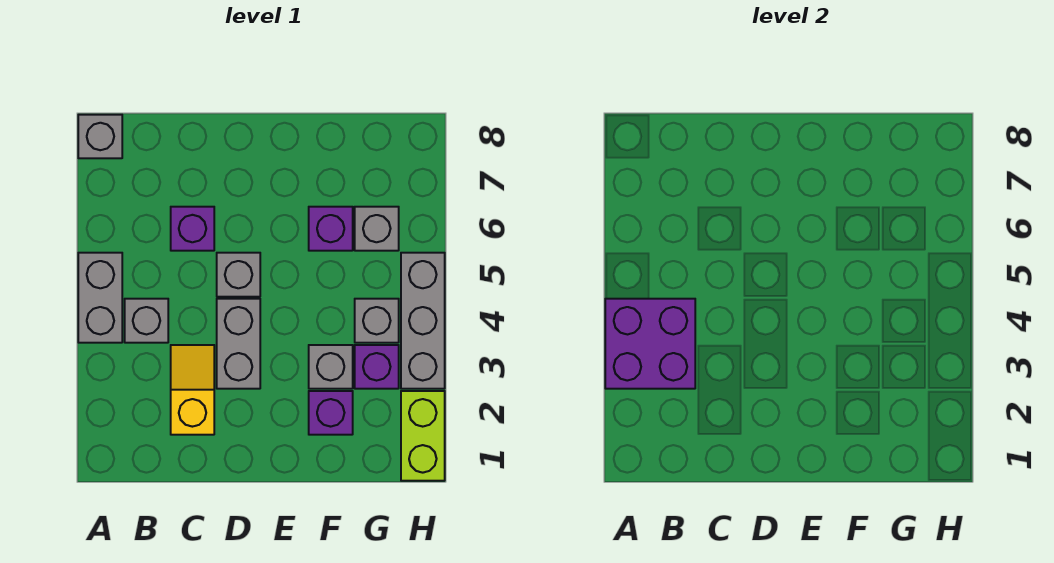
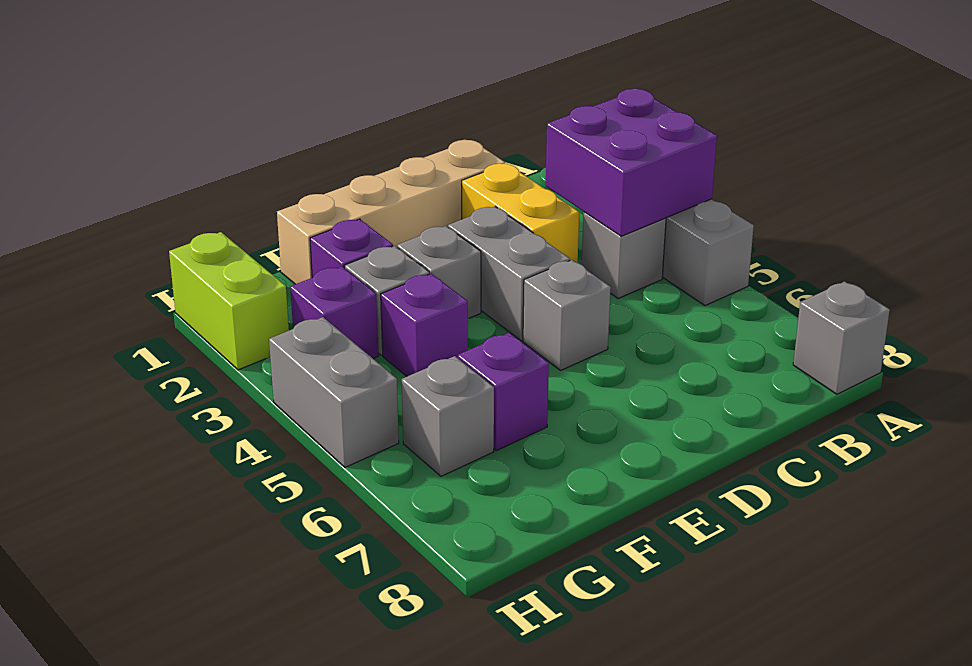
none -> tan 1x4 brick [277,140,505,284]
yellow 1x2 slope [171,345,214,435] -> yellow 1x2 brick [462,163,579,263]
purple 1x1 brick [171,207,214,251] -> purple 1x1 brick moved to [381,274,468,376]
grey 1x1 brick [355,299,399,343] -> grey 1x1 brick moved to [397,226,481,318]
grey 1x3 brick [401,253,445,389] -> grey 1x2 brick [269,317,399,467]

